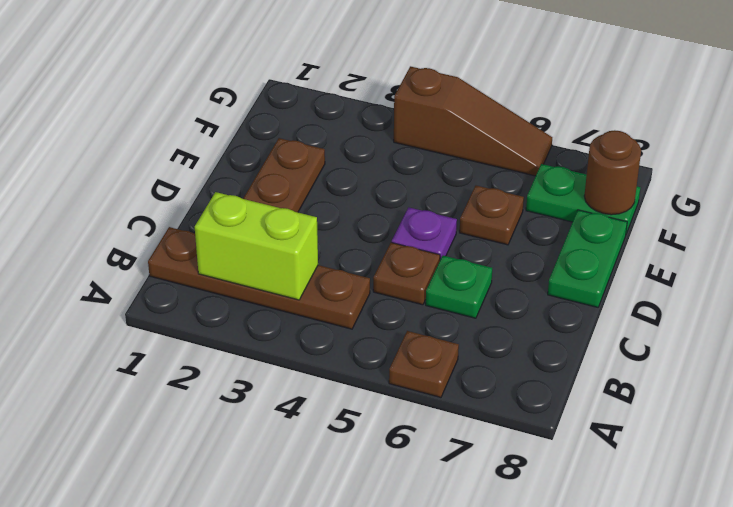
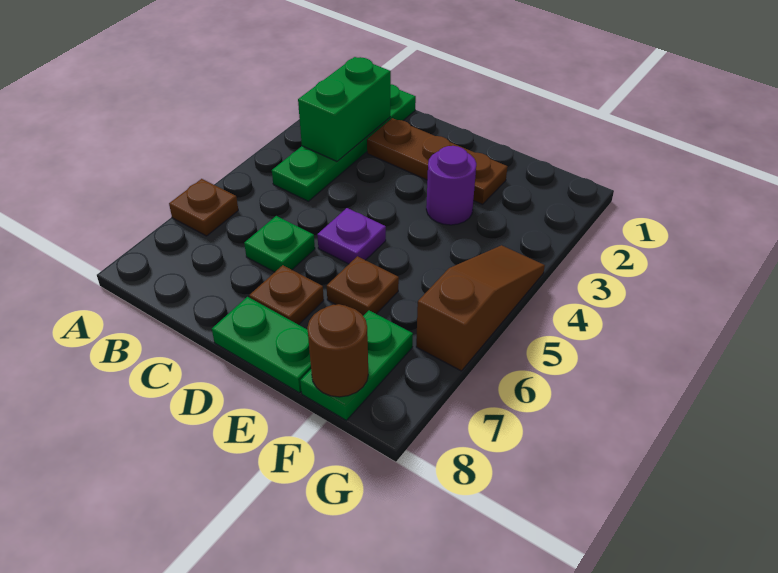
brown 1x4 plate [148,227,370,329] -> green 1x4 plate [272,84,416,201]
lime 1x2 brick [195,192,318,300] -> green 1x2 brick [298,57,391,161]
brown 1x1 plate [373,243,440,305] -> brown 1x1 plate moved to [249,265,324,325]
none -> purple 1x1 round brick [426,146,476,225]
brown 1x3 slope [394,66,552,176] -> brown 1x3 slope turned to [416,245,545,371]

